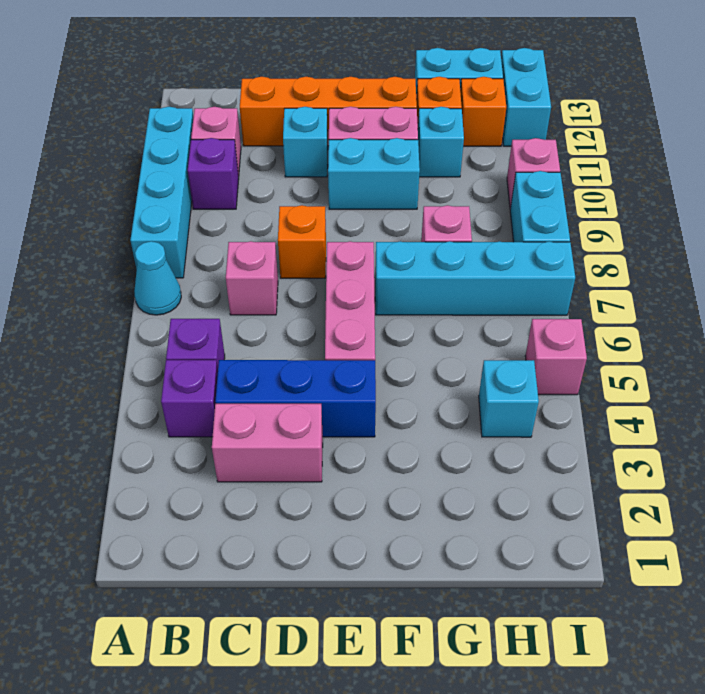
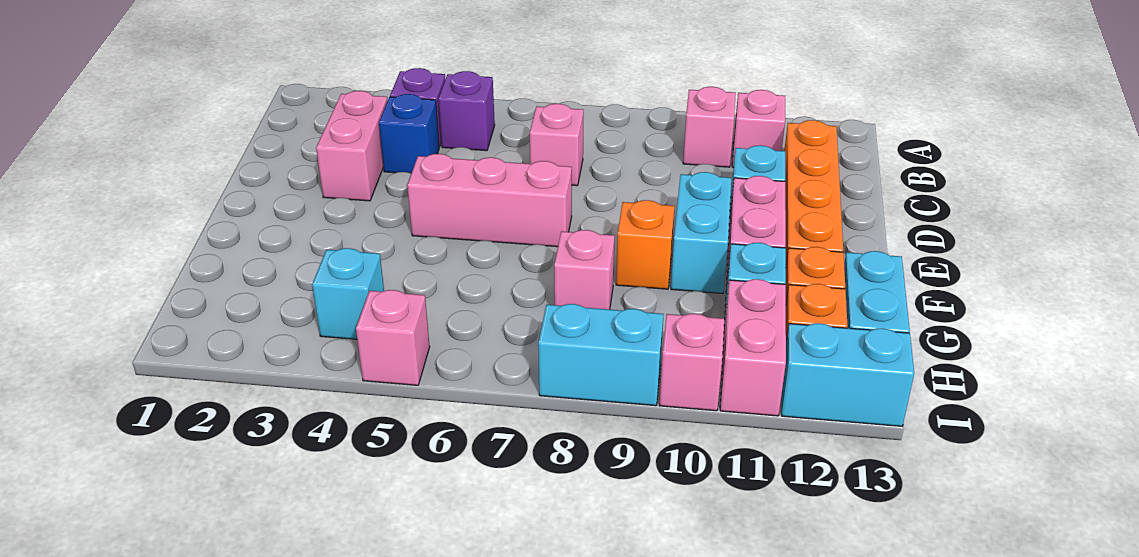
cyan 1x1 cone [134,241,181,315] -> none
cyan 1x4 brick [130,107,194,278] -> none
purple 1x1 brick [187,138,239,209] -> pink 1x1 brick [683,87,736,167]
blue 1x3 brick [215,360,376,437] -> blue 1x1 brick [379,94,439,174]
orange 1x1 brick [278,205,326,278] -> orange 1x1 brick moved to [616,200,675,289]
cyan 1x4 brick [375,241,575,315] -> none
none -> pink 1x2 brick [720,279,786,416]

